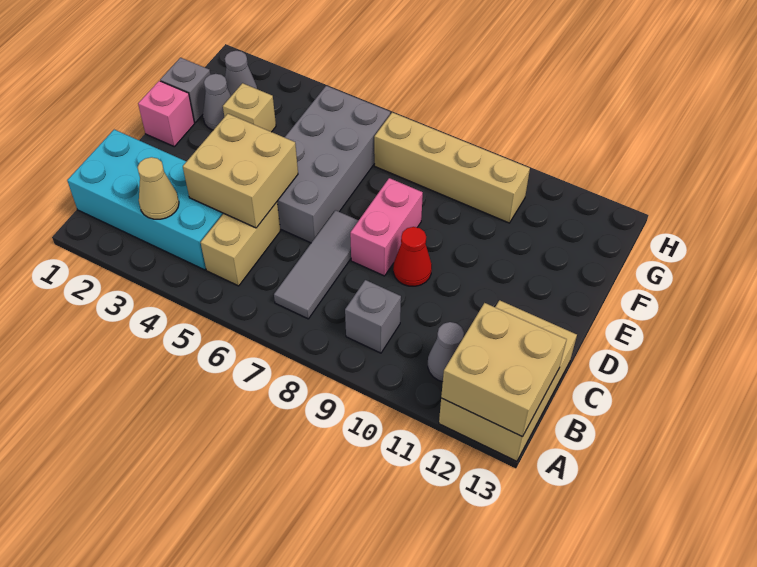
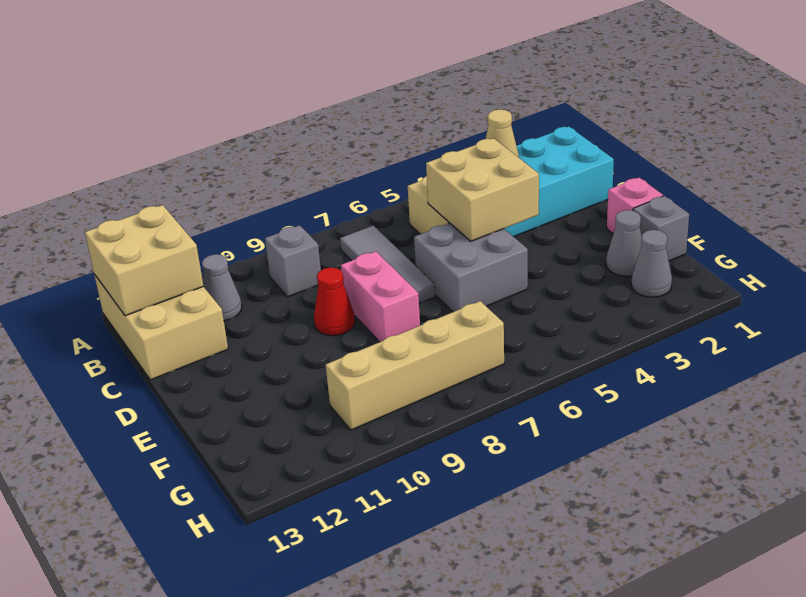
grey 2x4 brick [277,86,390,243] -> grey 2x2 brick [414,223,528,312]
tan 1x1 brick [223,83,276,132] -> none

